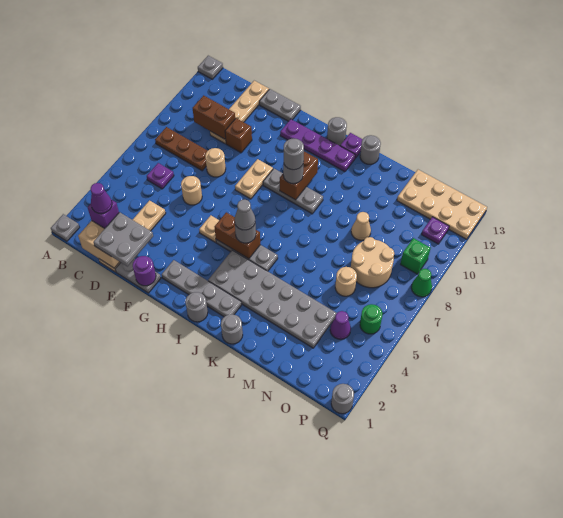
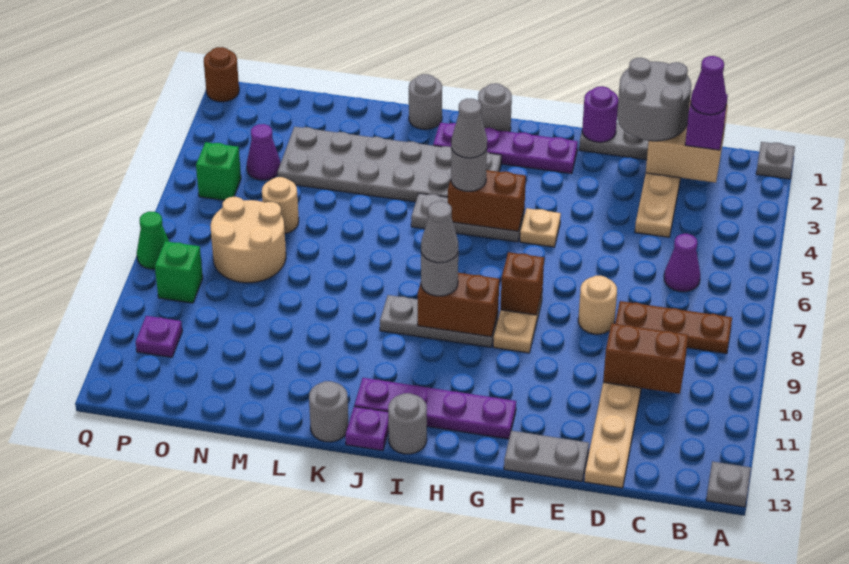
purple 1x1 plate [147,163,174,189] -> purple 1x1 cone [664,234,700,292]
grey 2x2 plate [93,212,153,266] -> grey 2x2 round brick [617,58,691,141]
tan 1x1 round brick [181,176,202,205] -> none
brown 1x1 brick [225,118,252,153] -> brown 1x1 brick moved to [501,252,544,315]
grey 1x4 plate [162,260,242,317] -> purple 1x4 plate [433,123,578,174]
brown 1x2 brick [280,152,318,200] -> brown 1x2 brick turned to [418,273,499,337]
grey 1x1 round brick [284,139,304,170] -> grey 1x1 cone [421,201,458,263]
tan 1x1 cone [351,212,371,240] -> none
tan 2x4 plate [397,170,487,239] -> none
green 1x1 round brick [360,304,382,334] -> green 1x1 brick [196,142,241,200]
grey 1x1 round brick [331,384,354,414] -> brown 1x1 round brick [204,47,239,102]

